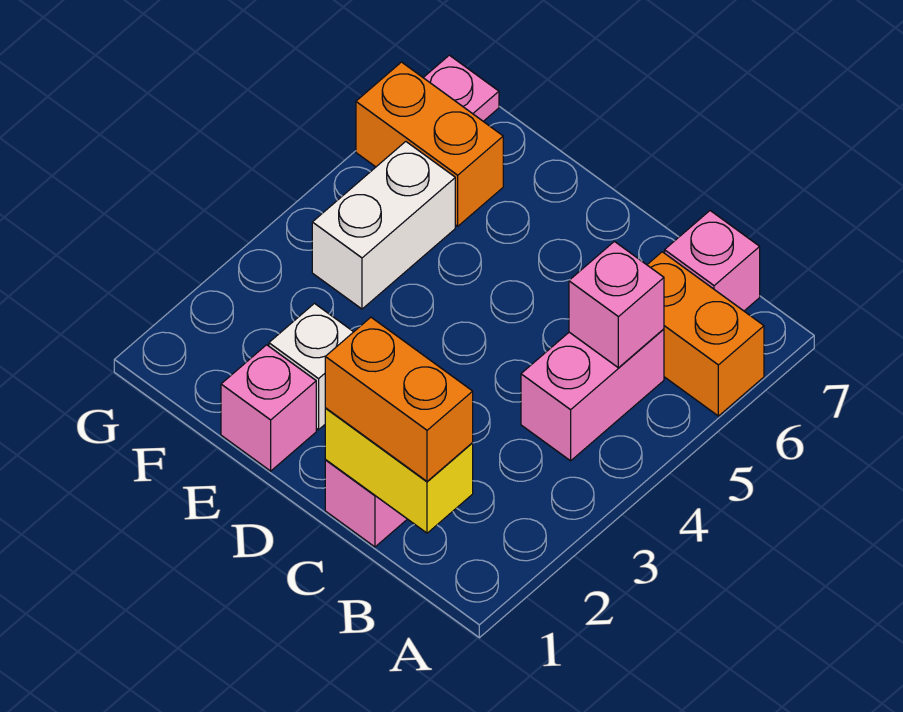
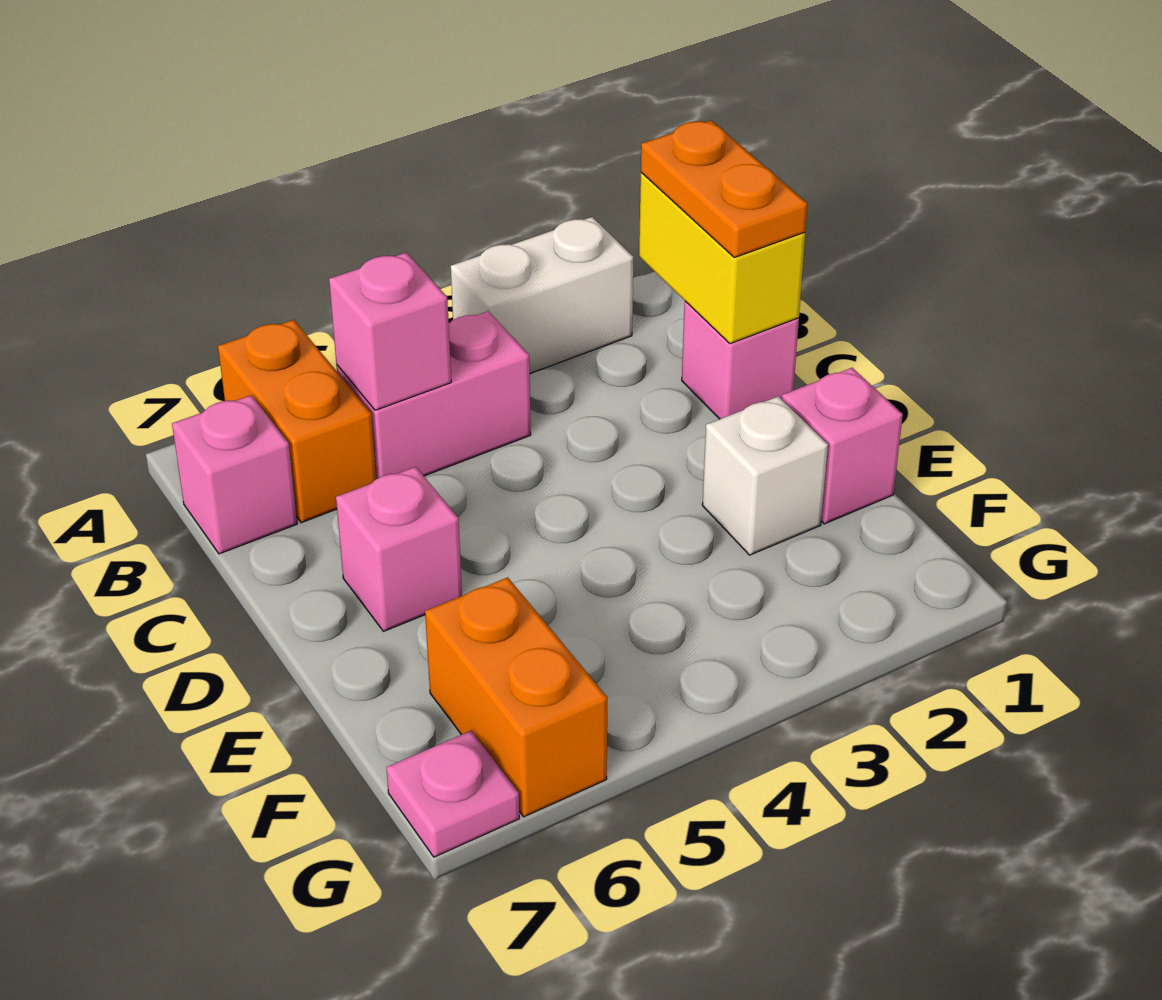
orange 1x2 brick [325,317,473,481] -> orange 1x2 plate [641,120,808,258]
none -> pink 1x1 brick [336,467,462,631]
white 1x2 brick [312,142,455,309] -> white 1x2 brick moved to [451,217,634,373]

